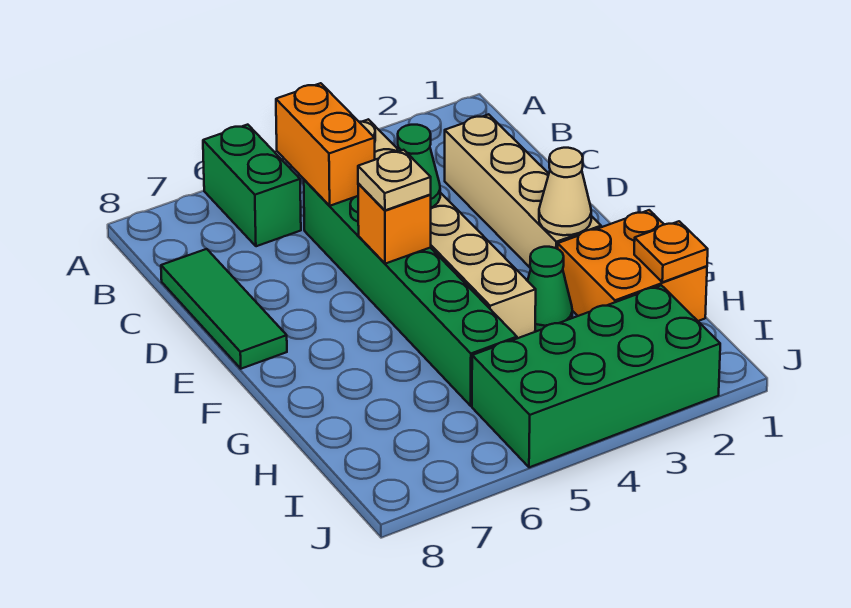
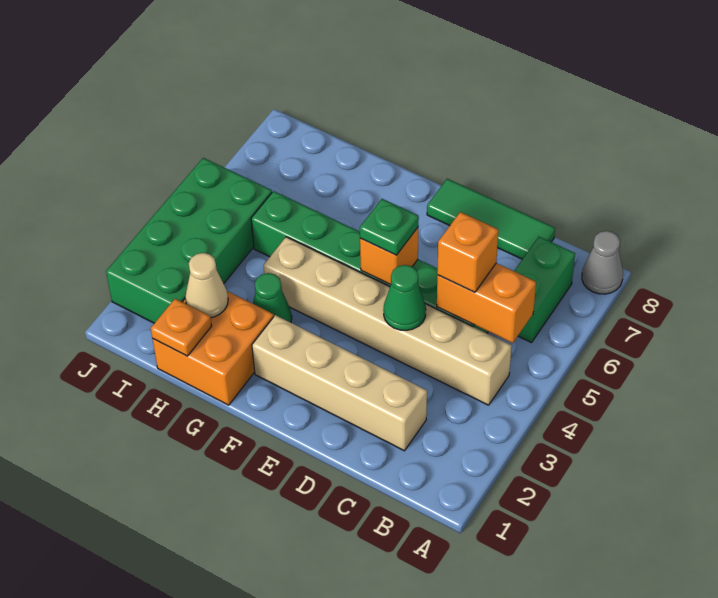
green 1x2 brick [203,125,301,246] -> green 1x2 brick turned to [514,237,575,343]
none -> grey 1x1 cone [582,231,623,294]
none -> orange 1x1 brick [437,212,498,292]
tan 1x1 plate [358,150,431,210] -> green 1x1 plate [360,199,419,255]
tan 1x1 cone [539,148,591,235] -> tan 1x1 cone moved to [185,253,228,318]

